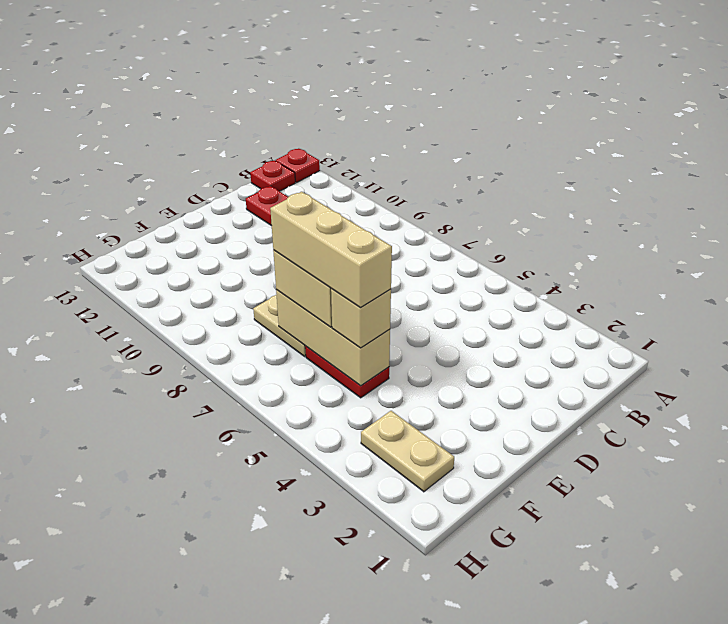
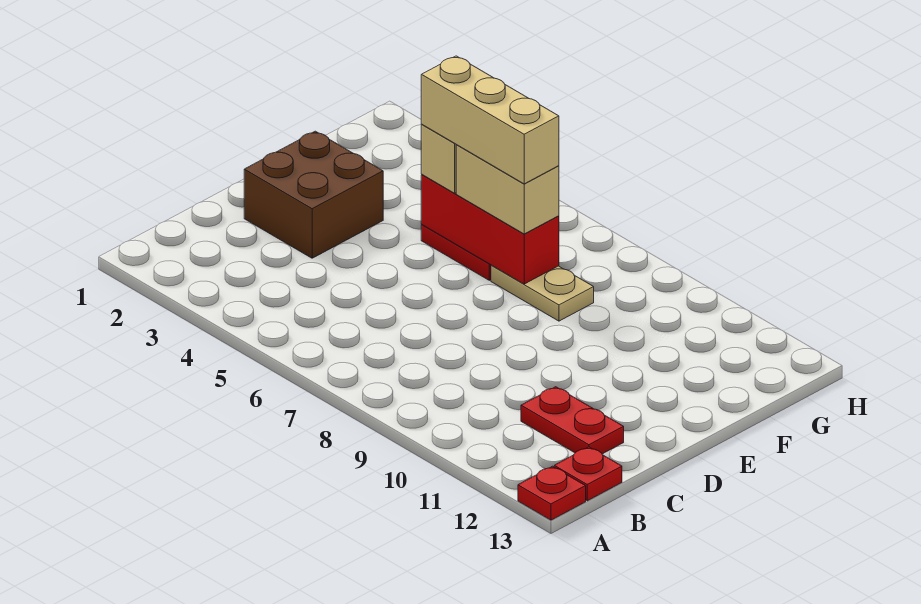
none -> brown 2x2 brick [244,131,383,258]
tan 1x3 brick [276,290,390,386] -> red 1x3 brick [421,175,559,284]
tan 1x2 plate [361,411,454,492] -> none

